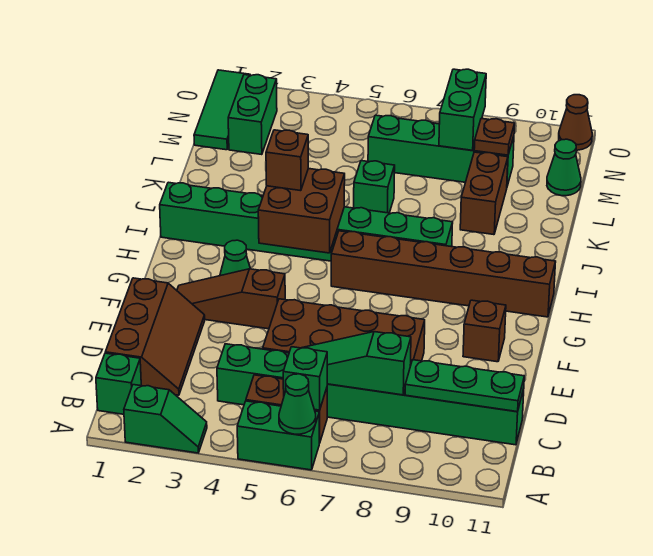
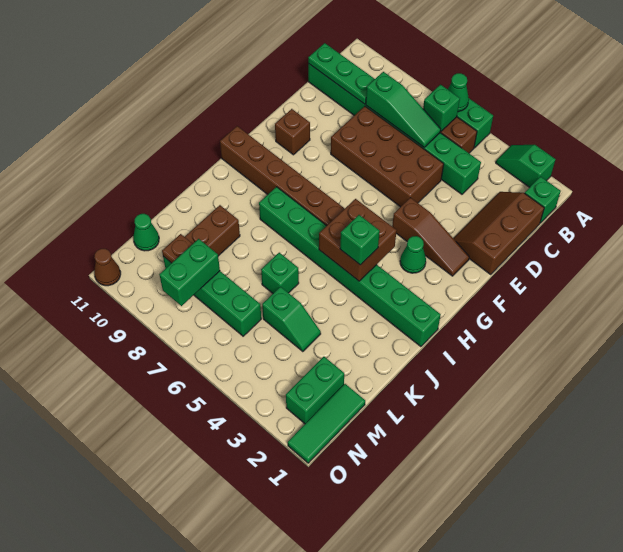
brown 1x1 brick [266,130,308,191] -> green 1x1 brick [340,215,380,265]
none -> green 1x2 slope [262,287,321,352]

